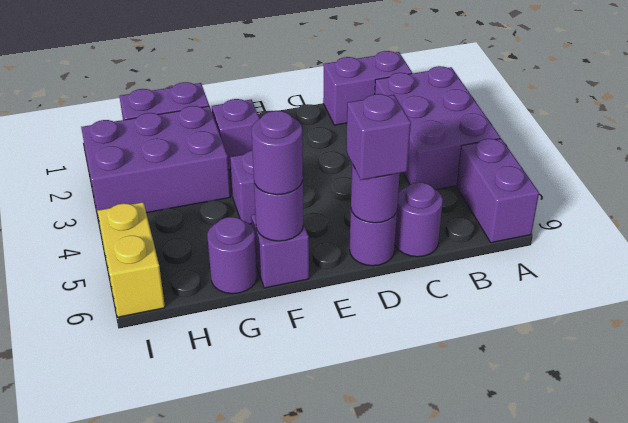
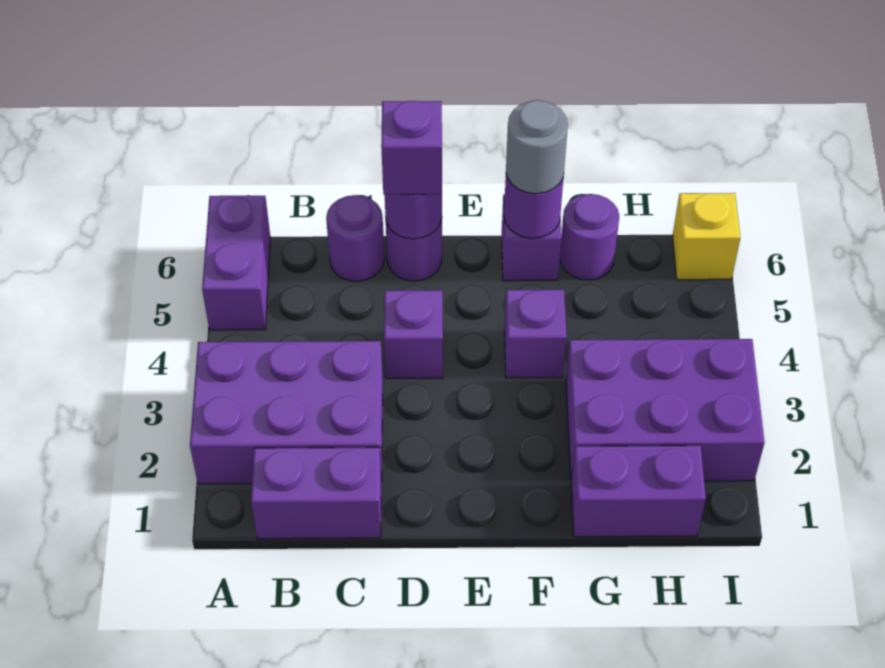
purple 2x3 brick [375,66,500,190] -> purple 2x3 brick turned to [190,341,383,484]
purple 1x1 brick [212,99,260,170] -> purple 1x1 brick moved to [384,290,443,379]
purple 1x1 round brick [251,111,303,195] -> grey 1x1 round brick [506,100,568,194]
yellow 1x2 brick [98,202,165,317] -> yellow 1x1 brick [673,193,740,280]

